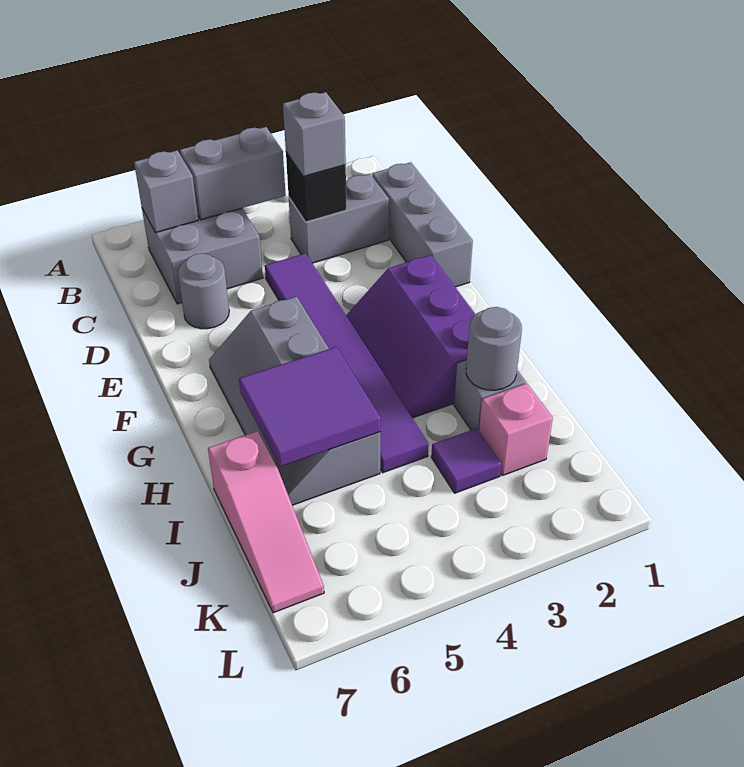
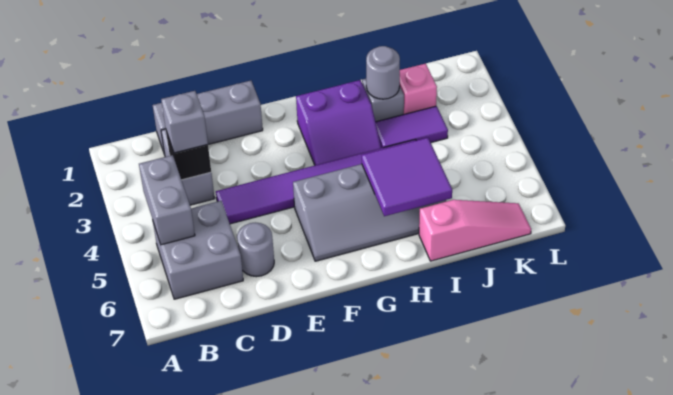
grey 1x1 brick [134,150,198,233] -> none
purple 2x3 slope [346,255,476,418] -> purple 2x2 slope [296,80,381,165]
purple 1x1 tile [431,428,501,493] -> purple 1x2 tile [376,106,448,148]

